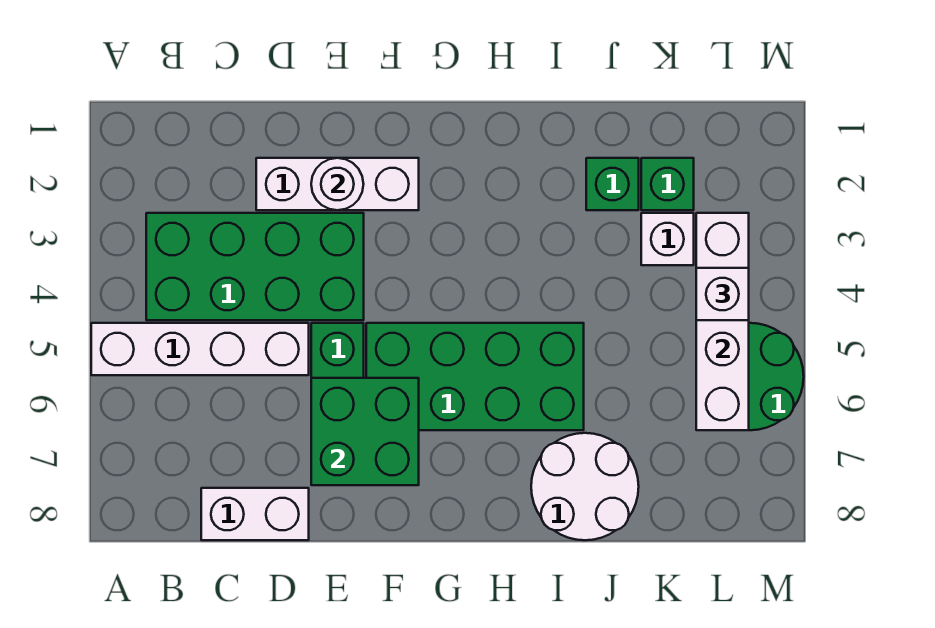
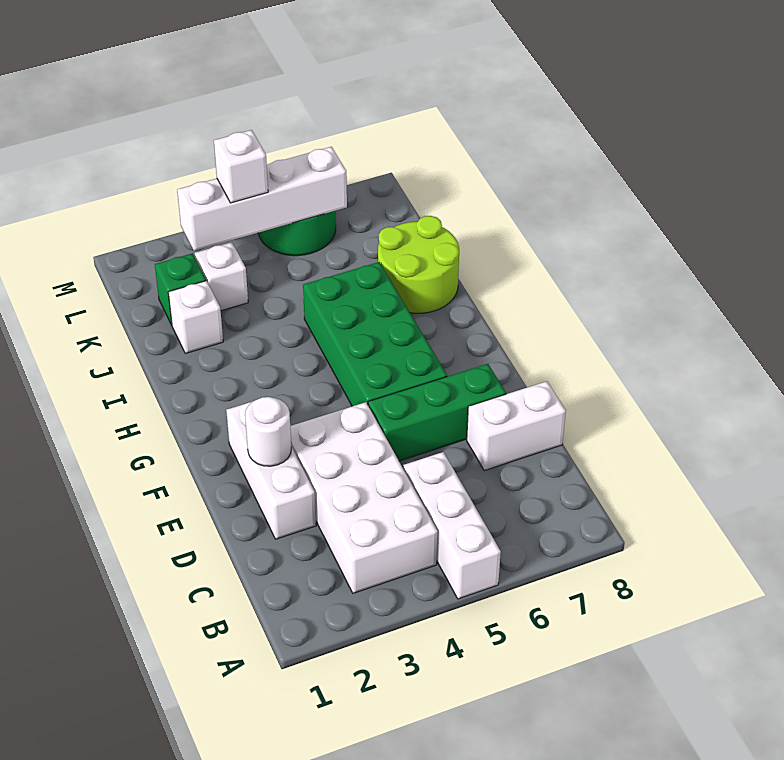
white 1x4 brick [91,323,309,375] -> white 1x3 brick [403,452,501,599]
green 2x4 brick [146,213,364,320] -> white 2x4 brick [290,402,438,593]
white 1x2 brick [201,488,309,540] -> white 1x2 brick turned to [467,381,566,471]
green 2x2 brick [311,378,419,485] -> none
white 2x2 round brick [531,433,639,540] -> lime 2x2 round brick [378,216,459,313]
green 1x1 brick [586,158,639,210] -> white 1x1 brick [168,281,223,353]

